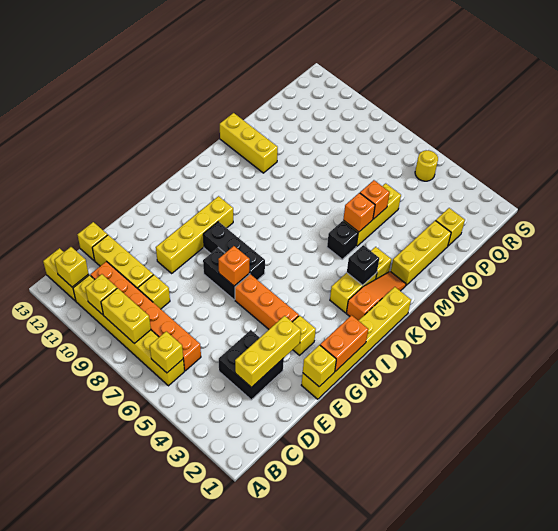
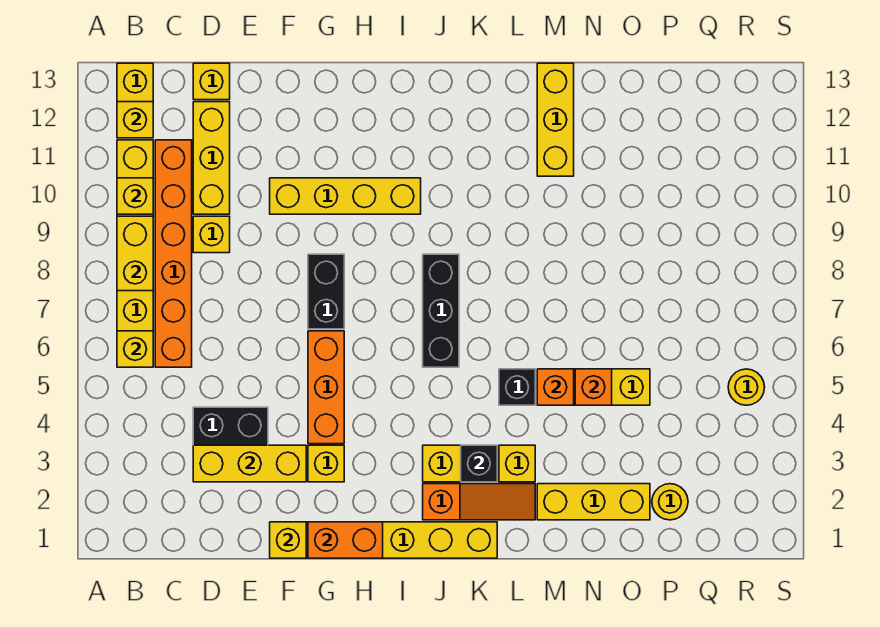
orange 1x1 brick [218,246,250,286] -> none
black 1x3 brick [203,222,265,280] -> black 1x3 brick moved to [423,254,459,367]
yellow 1x1 brick [436,208,465,246] -> yellow 1x1 round brick [652,484,688,520]

